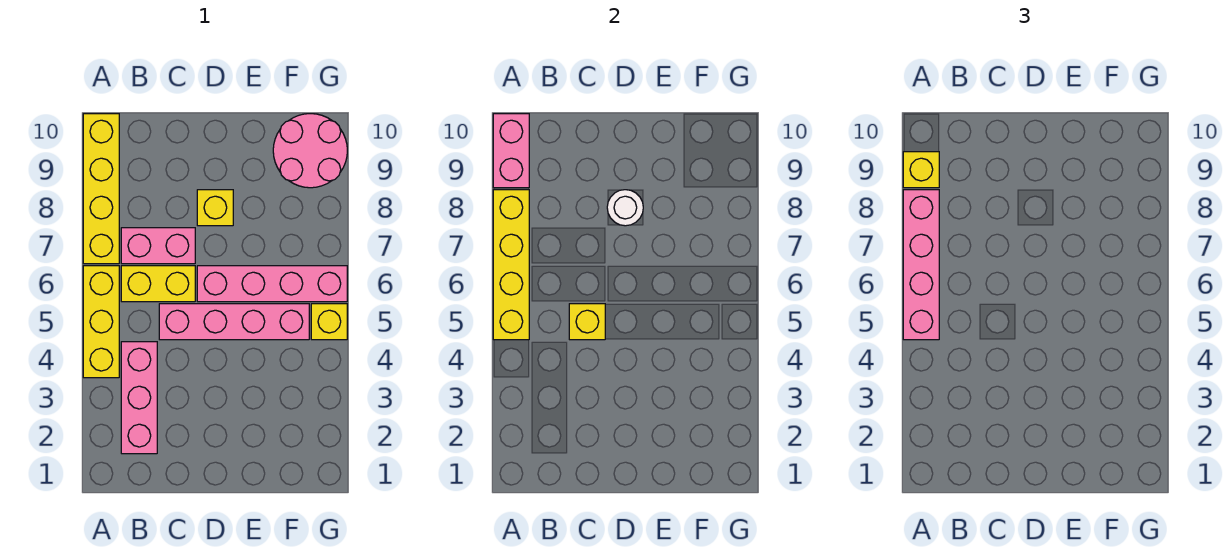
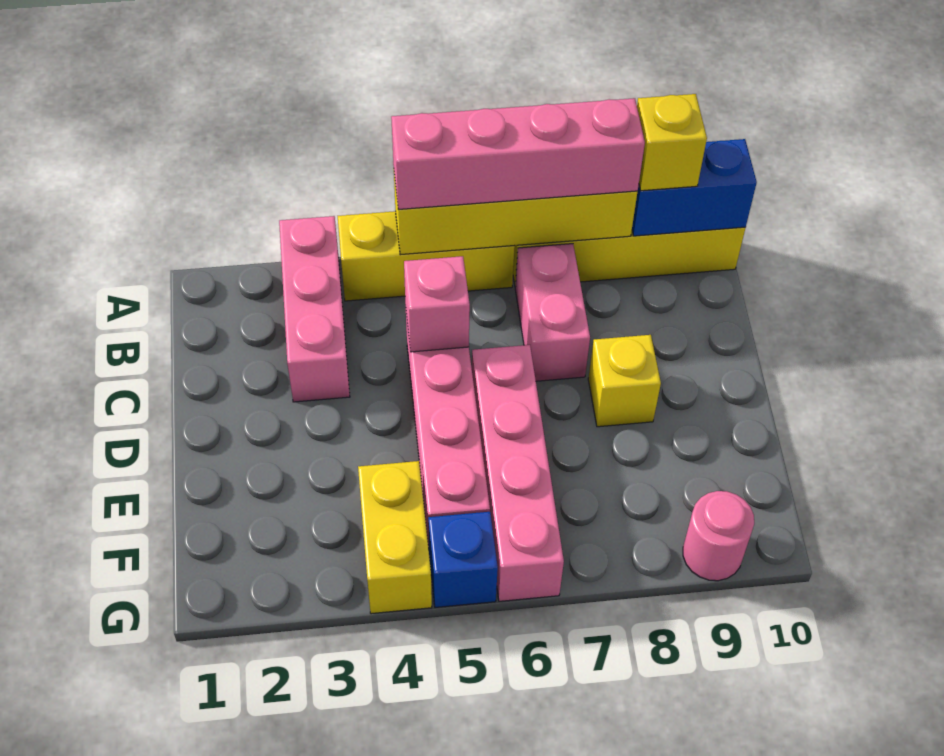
pink 1x2 brick [493,114,529,188] -> blue 1x2 brick [632,139,757,236]
pink 1x3 brick [121,342,157,454] -> pink 1x3 brick turned to [279,216,350,402]
yellow 1x2 brick [121,266,195,302] -> yellow 1x2 brick moved to [358,461,432,614]
yellow 1x1 brick [569,304,605,340] -> pink 1x1 brick [404,256,470,352]
white 1x1 round brick [607,190,643,226] -> none
pink 2x2 round brick [273,114,347,188] -> pink 1x1 round brick [683,491,754,581]
yellow 1x1 brick [311,304,347,340] -> blue 1x1 brick [428,512,498,607]

